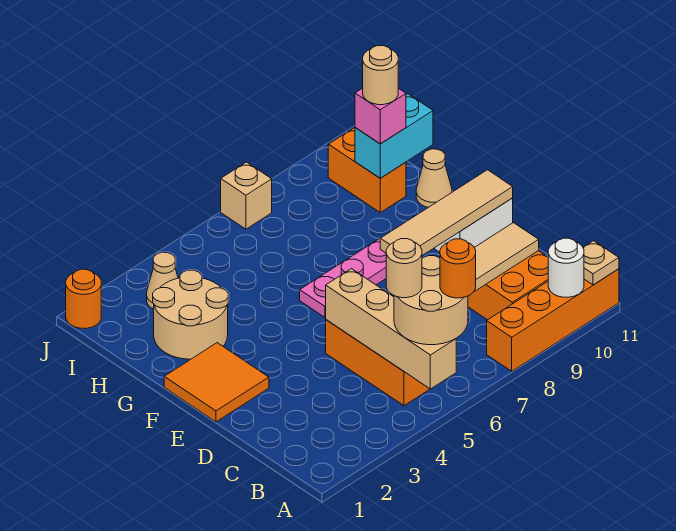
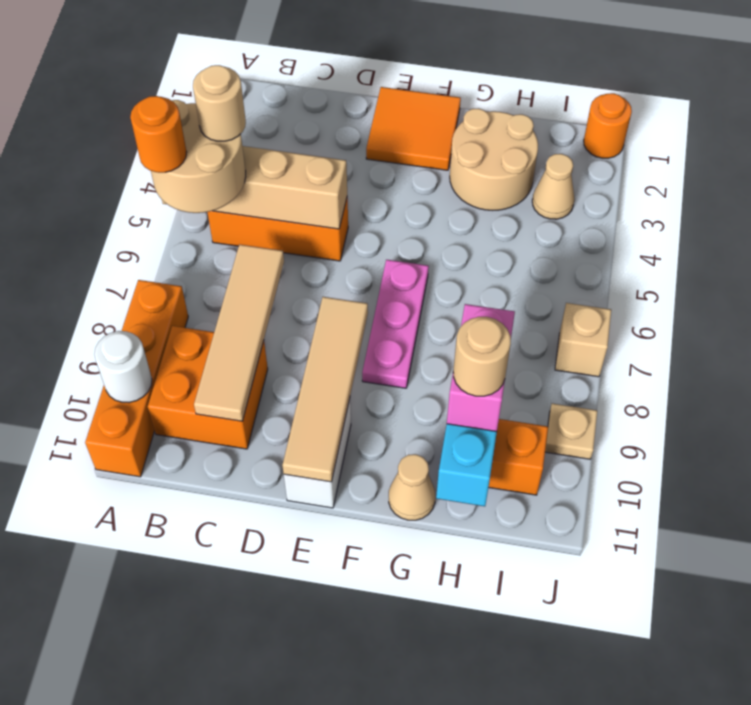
tan 1x1 plate [583,241,619,285] -> tan 1x1 plate moved to [545,403,597,459]
pink 1x1 brick [355,88,406,144] -> pink 1x2 brick [447,304,515,432]

